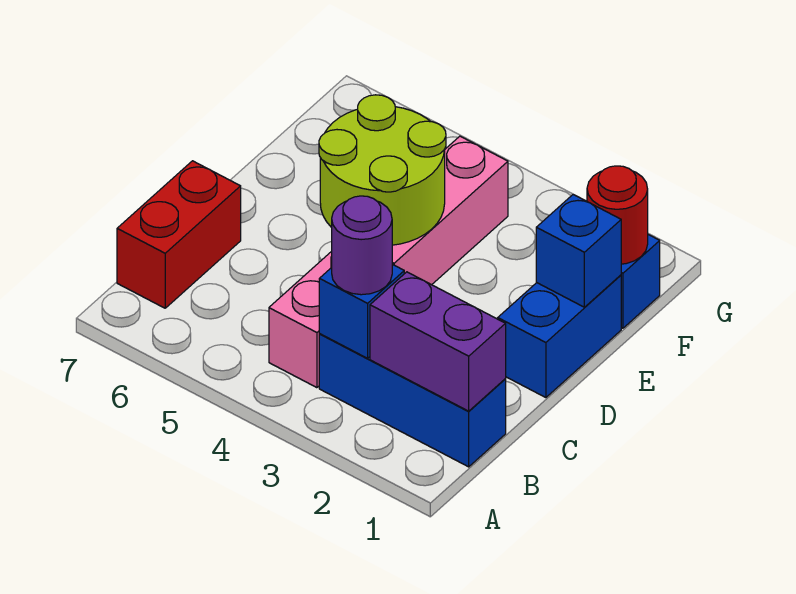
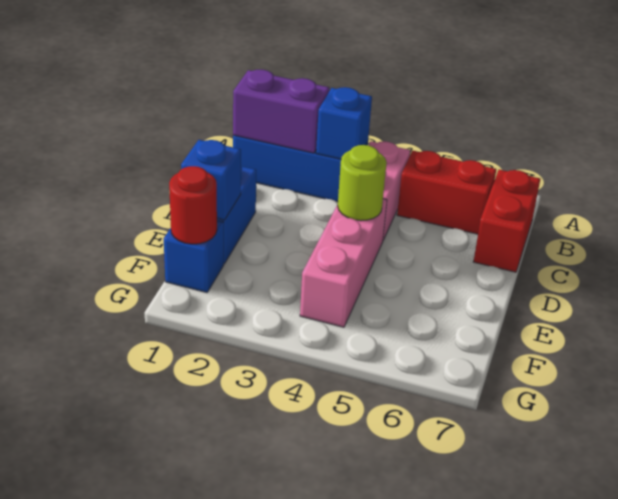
purple 1x1 round brick [332,196,392,295] -> none
none -> red 1x2 brick [397,151,496,234]
lime 2x2 round brick [319,95,446,245] -> lime 1x1 round brick [338,145,387,221]

